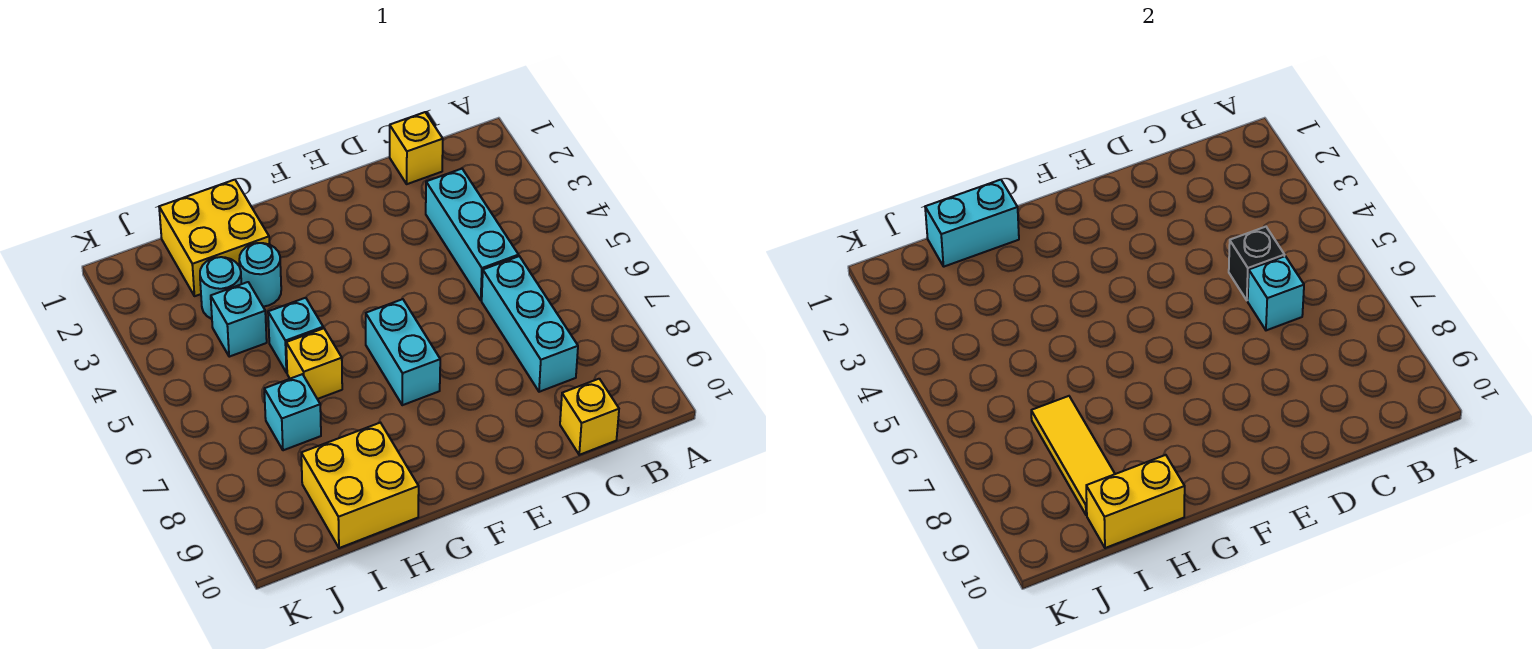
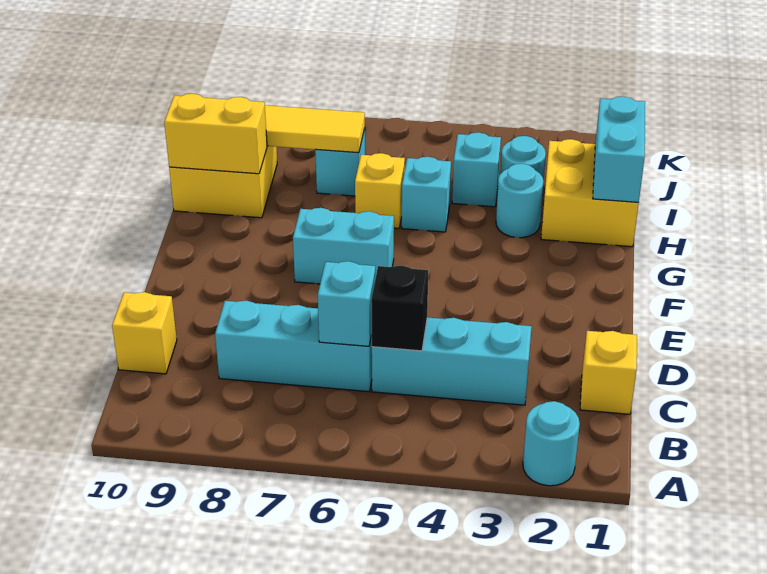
none -> cyan 1x1 round brick [523,401,580,486]
yellow 1x2 brick [1086,455,1185,548] -> yellow 1x2 brick turned to [164,94,267,174]

